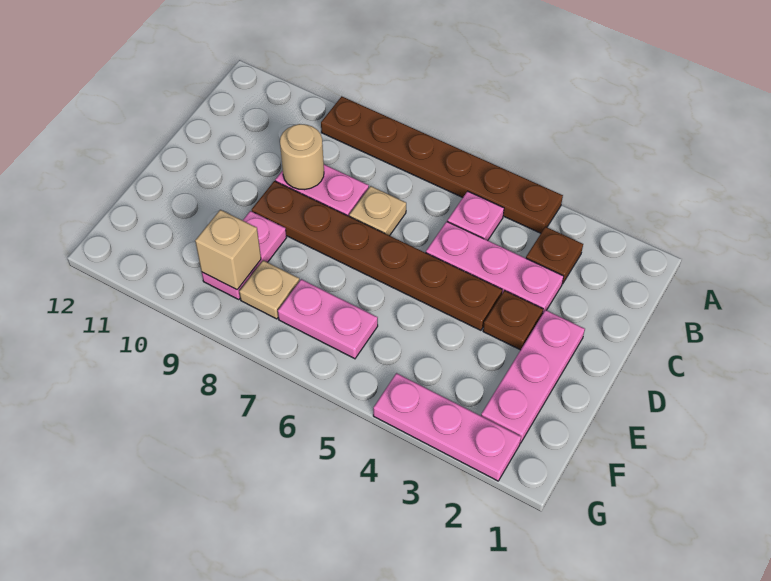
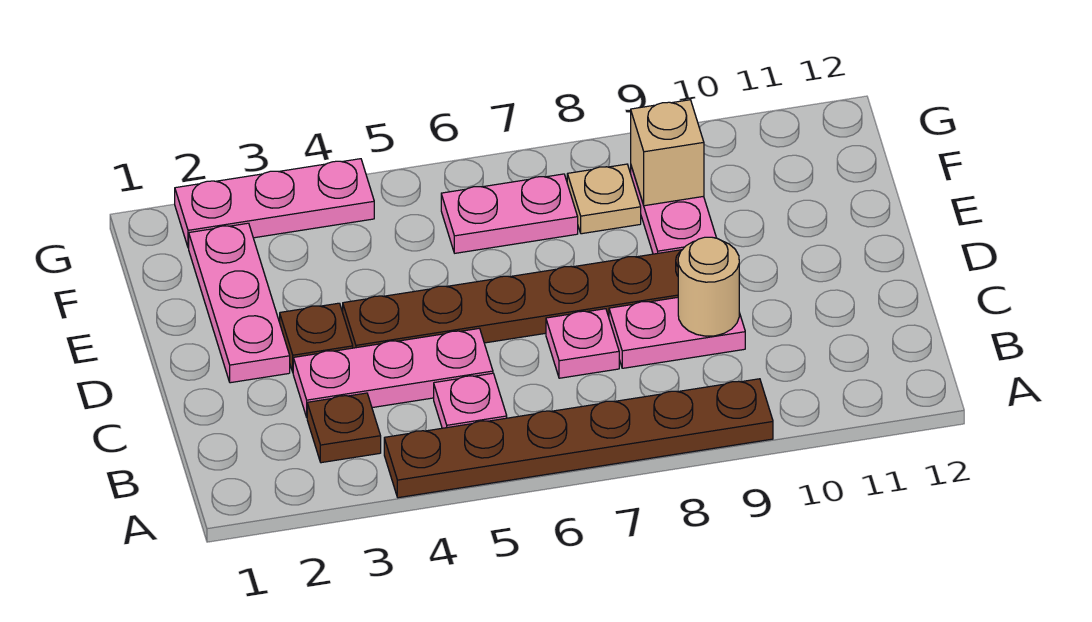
tan 1x1 plate [349,186,406,236] -> pink 1x1 plate [546,309,619,378]

